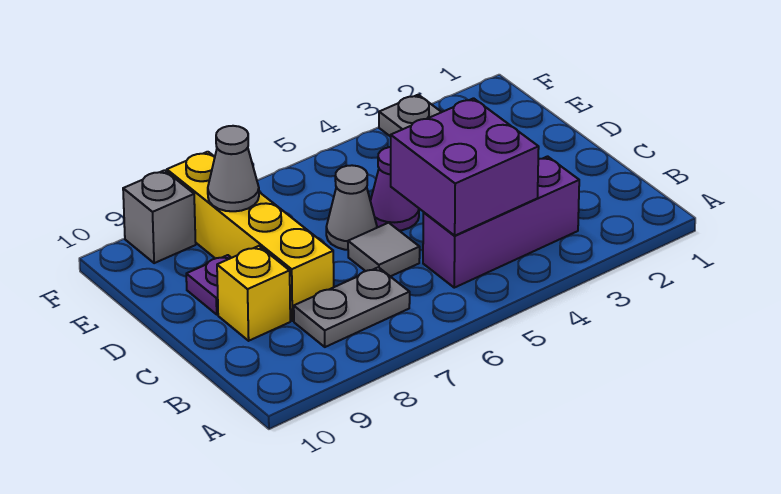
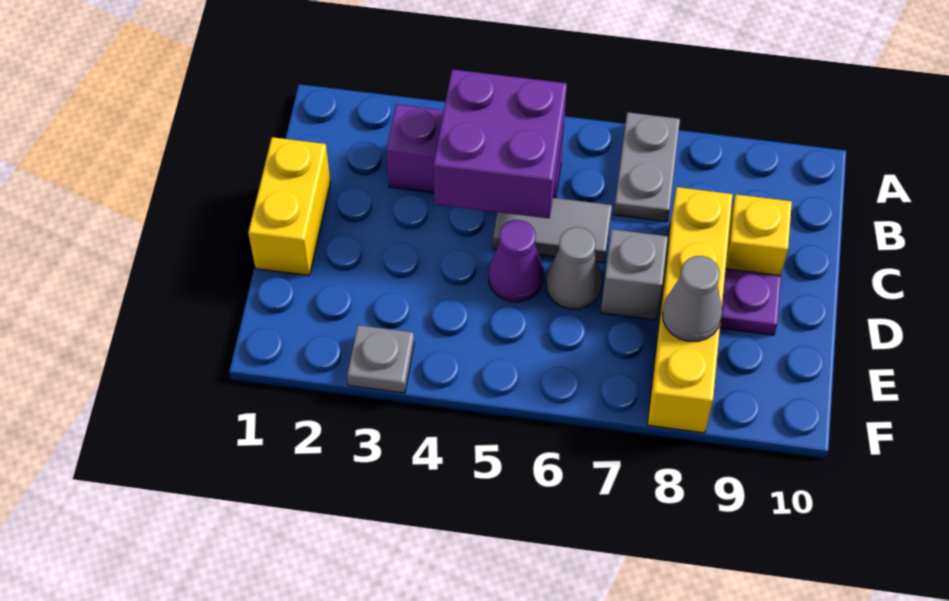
grey 1x2 plate [294,267,410,347] -> grey 1x2 plate turned to [614,112,680,222]
none -> yellow 1x2 brick [248,137,330,276]
grey 1x1 tile [348,223,420,276] -> grey 1x2 tile [493,198,612,263]
grey 1x1 brick [123,170,196,263] -> grey 1x1 brick moved to [601,229,668,320]

